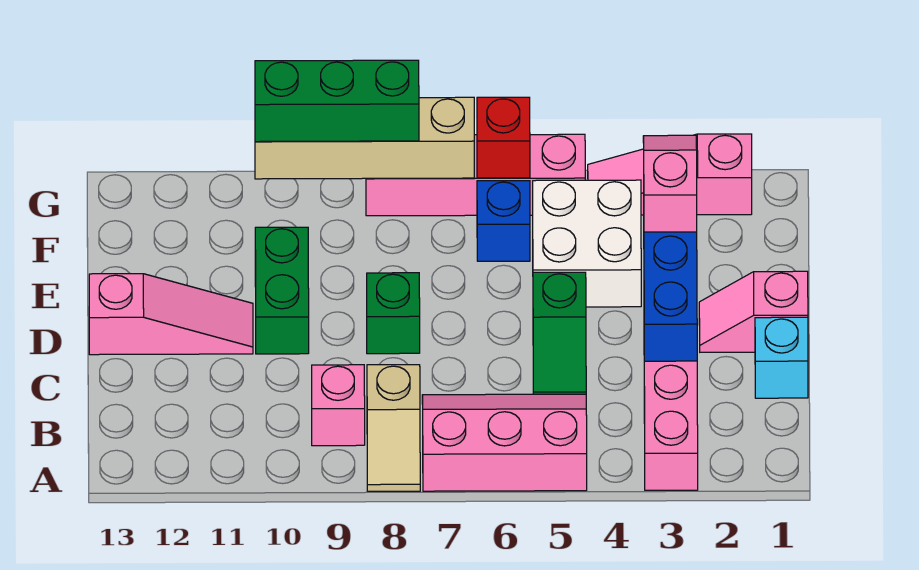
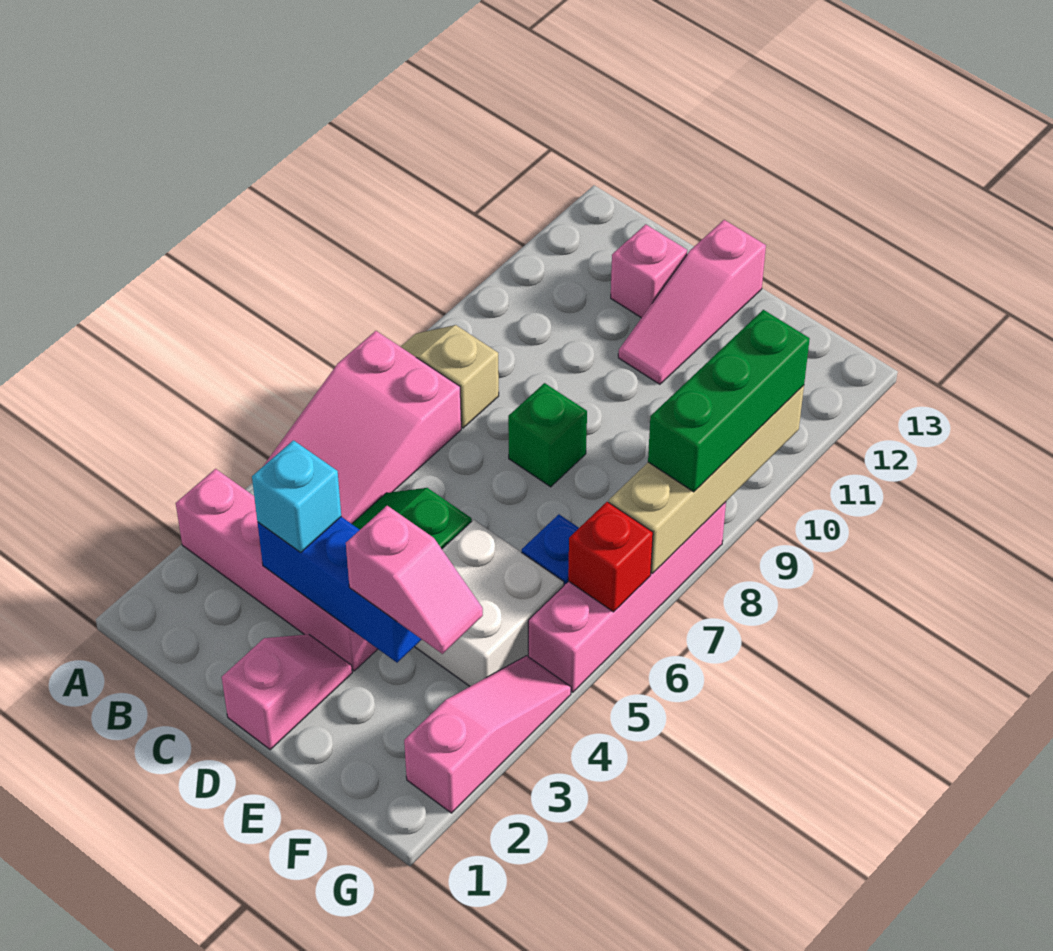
pink 2x3 slope [422,394,587,491] -> pink 2x3 slope turned to [264,331,461,524]
pink 1x1 brick [312,365,365,446] -> pink 1x1 brick moved to [611,224,687,318]
cyan 1x1 brick [755,317,808,398] -> cyan 1x1 brick moved to [252,440,341,553]
green 1x2 brick [255,227,309,354] -> none

